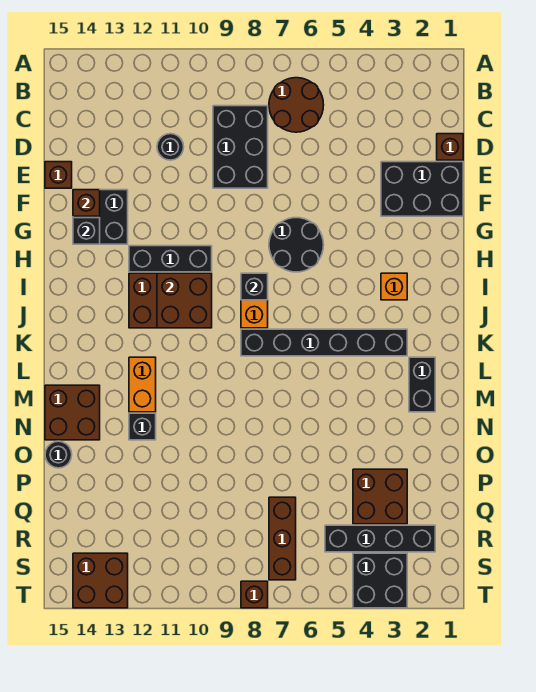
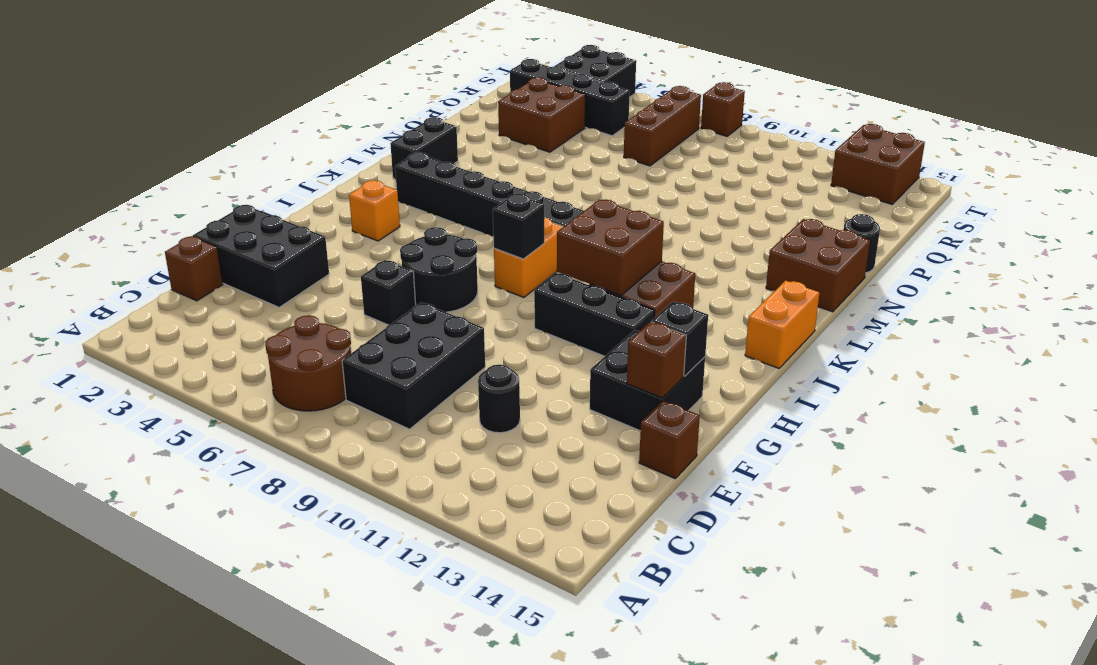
orange 1x2 brick [129,357,156,412] -> orange 1x2 brick moved to [745,281,819,368]
black 1x1 brick [129,413,156,440] -> black 1x1 brick moved to [361,260,416,325]

